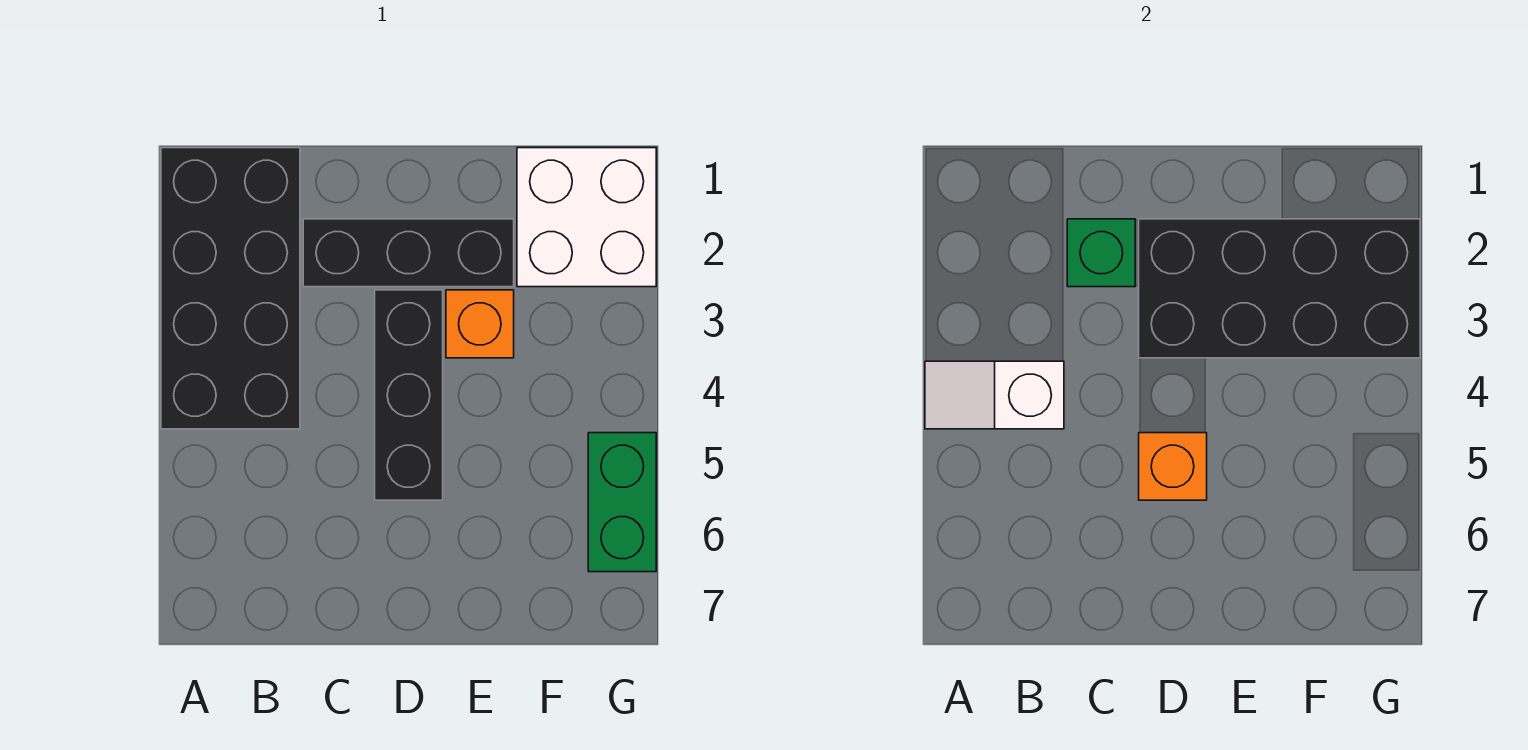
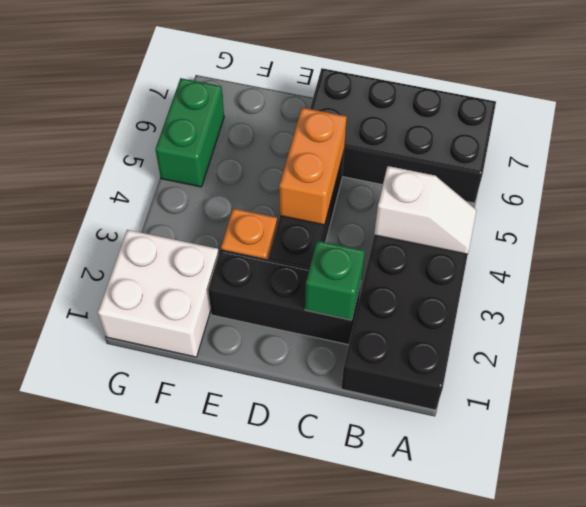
black 2x4 brick [1139,219,1420,358] -> black 2x4 brick moved to [310,68,496,203]
orange 1x1 brick [1139,433,1207,500] -> orange 1x2 brick [279,108,347,225]

